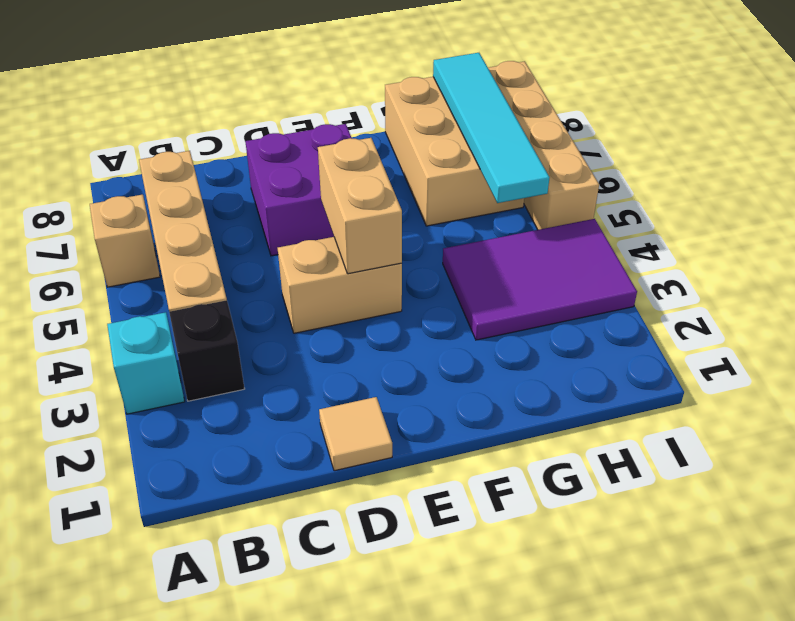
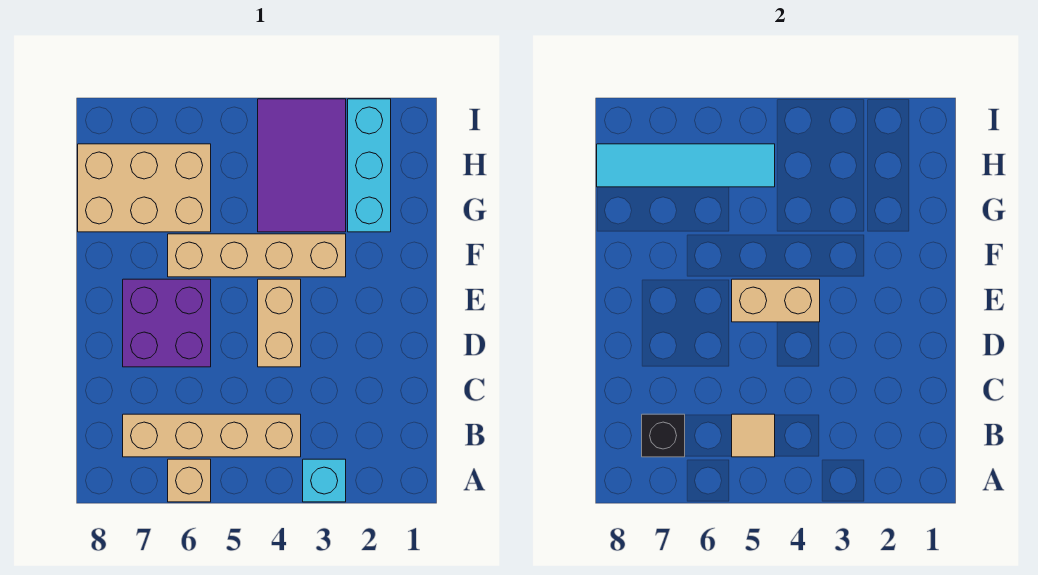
black 1x1 brick [169,300,245,401] -> black 1x1 brick moved to [642,414,685,457]
tan 1x1 tile [319,397,392,471] -> tan 1x1 tile moved to [732,414,775,457]
none -> cyan 1x3 brick [348,99,391,232]
tan 1x4 brick [488,61,599,230] -> tan 1x4 brick moved to [168,234,346,277]

